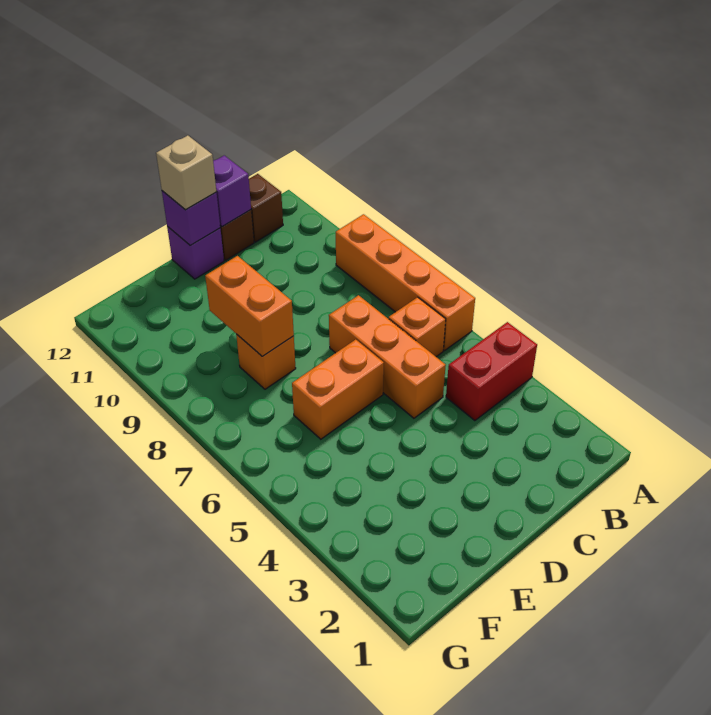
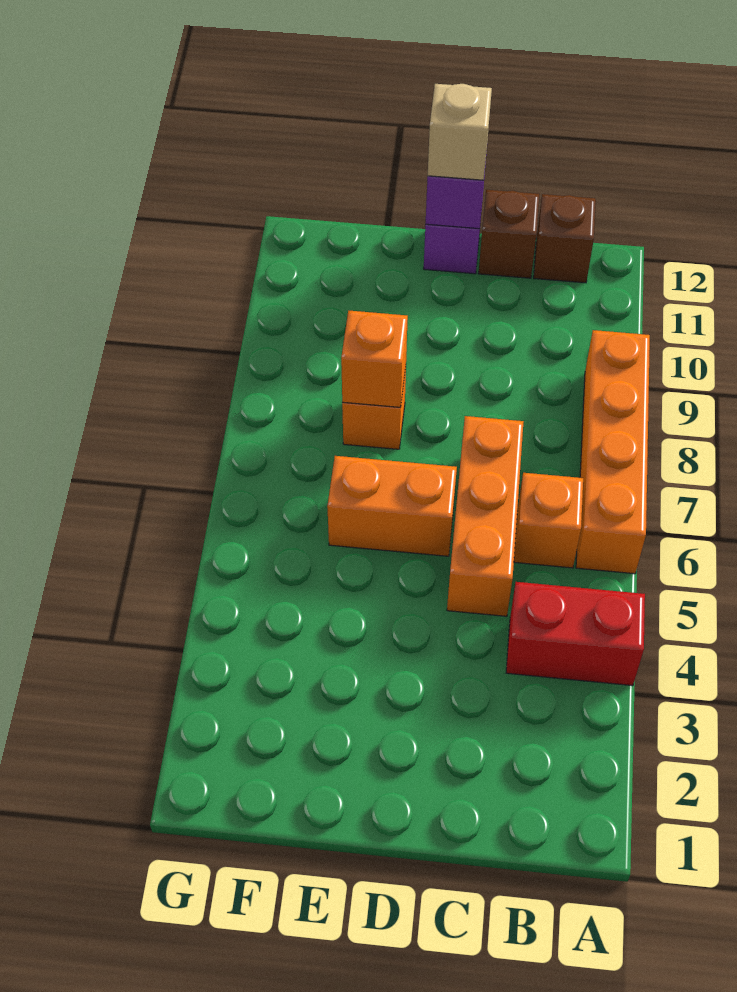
purple 1x1 brick [213,155,251,227] -> none
orange 1x2 brick [205,256,294,356] -> orange 1x1 brick [341,311,408,407]

